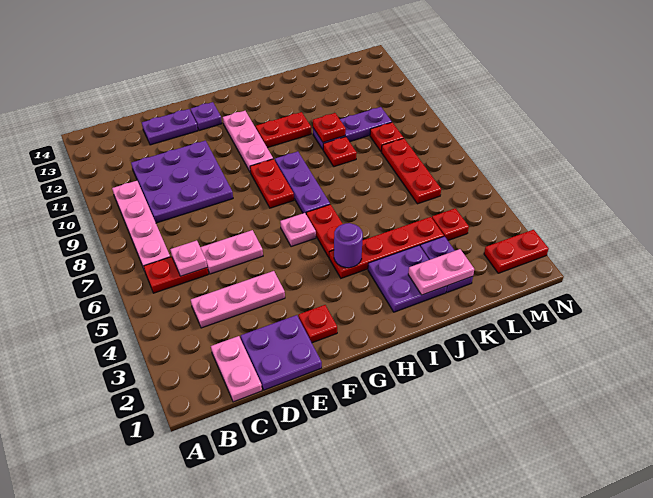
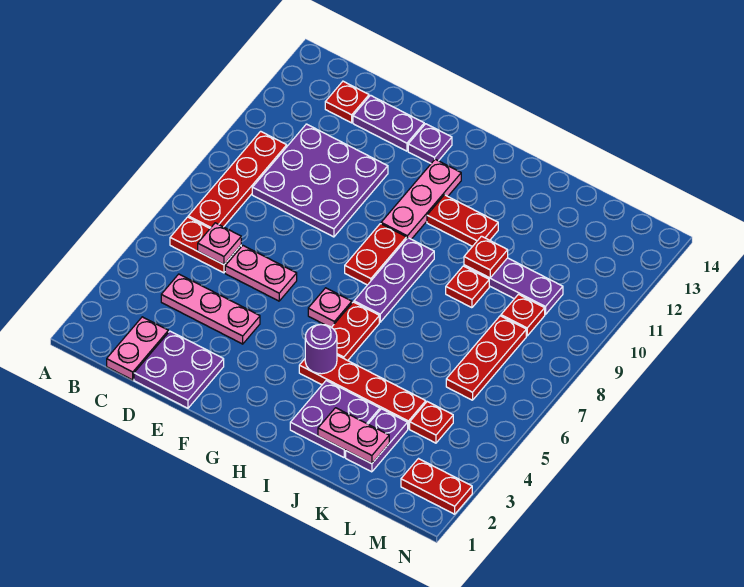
pink 1x4 plate [112,181,170,271] -> red 1x4 plate [188,131,287,228]
red 1x1 plate [298,305,337,343] -> red 1x1 plate moved to [325,81,369,123]

